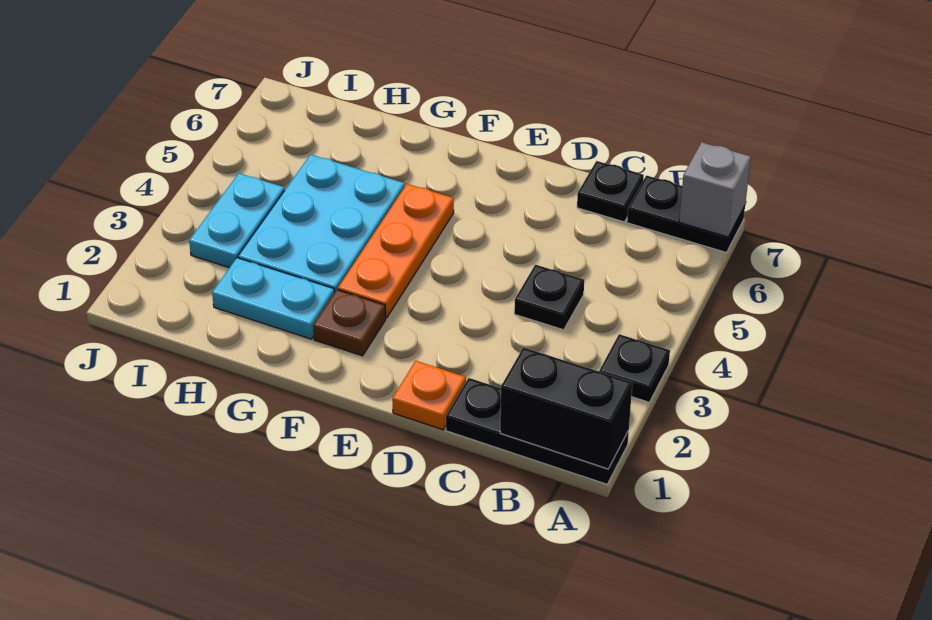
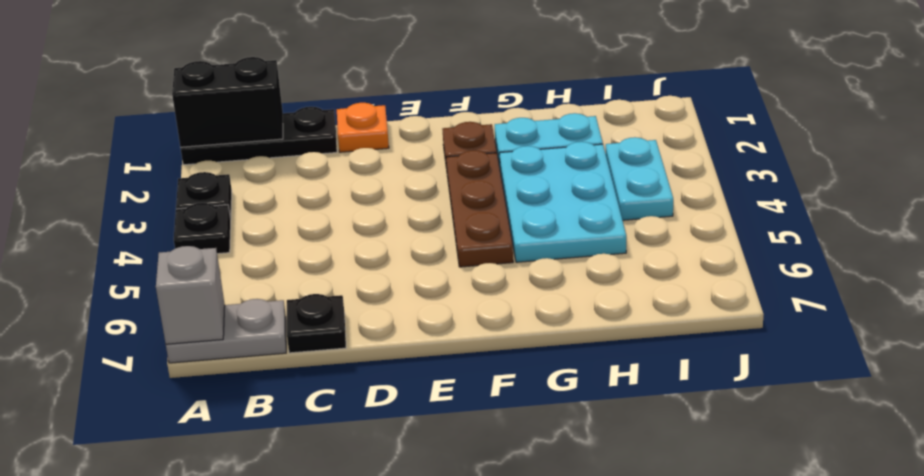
black 1x2 plate [627,176,745,253] -> grey 1x2 plate [166,299,286,363]
black 1x1 plate [514,265,584,330] -> black 1x1 plate moved to [174,203,231,254]
orange 1x3 plate [338,184,454,318] -> brown 1x3 plate [446,150,513,267]

